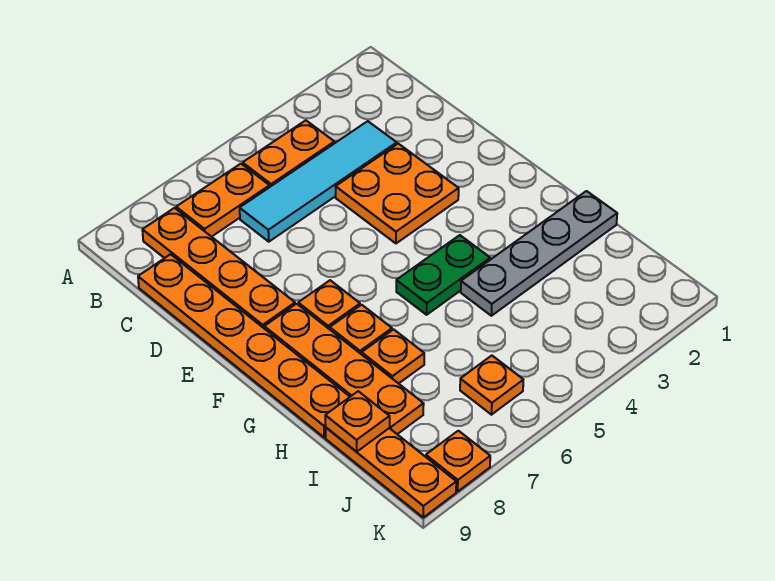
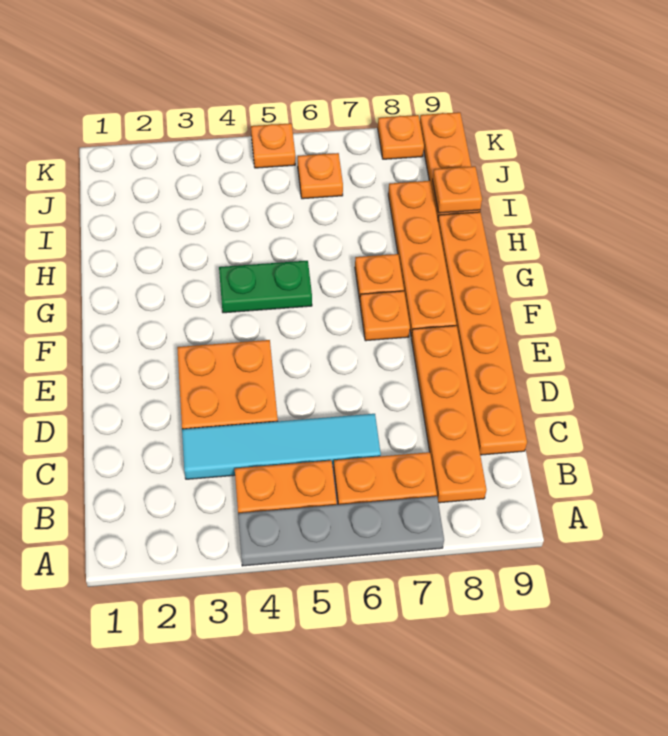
grey 1x4 plate [461,191,617,316] -> grey 1x4 plate moved to [238,496,444,566]
orange 1x1 plate [362,329,424,384] -> orange 1x1 plate moved to [251,123,295,168]

